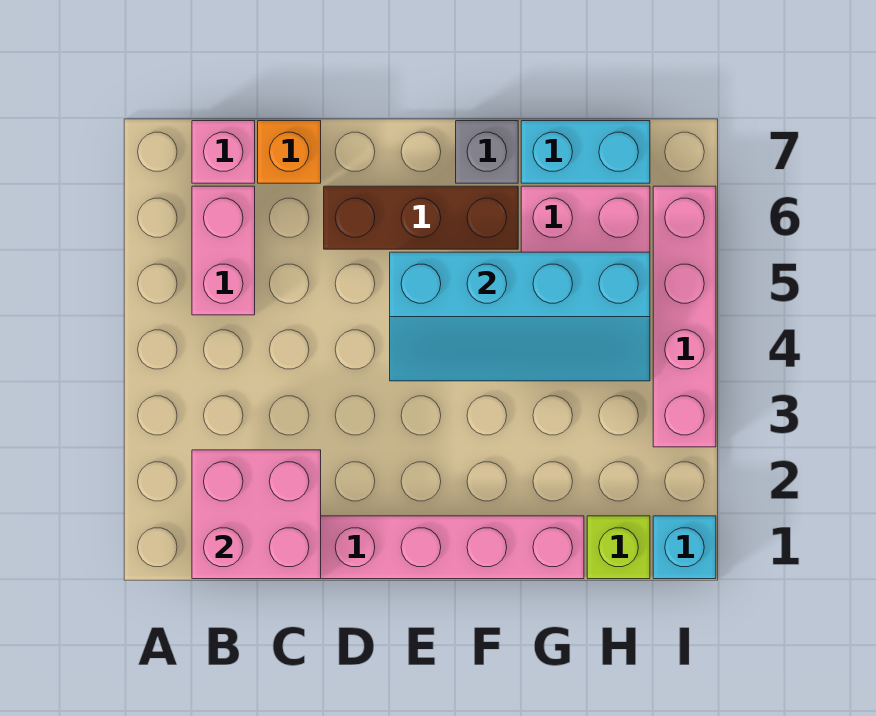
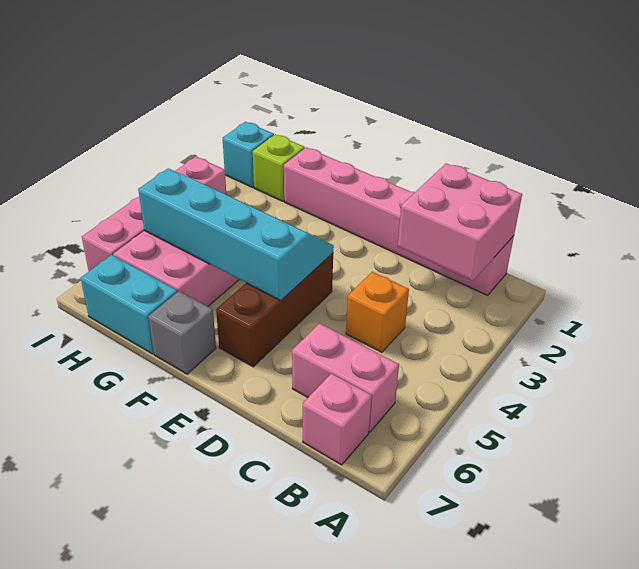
pink 1x2 brick [192,186,255,315] -> pink 1x2 brick turned to [292,323,399,432]
orange 1x1 brick [258,121,321,183] -> orange 1x1 brick moved to [346,272,409,352]
brown 1x3 brick [324,186,518,249] -> brown 1x3 brick turned to [216,253,333,367]

